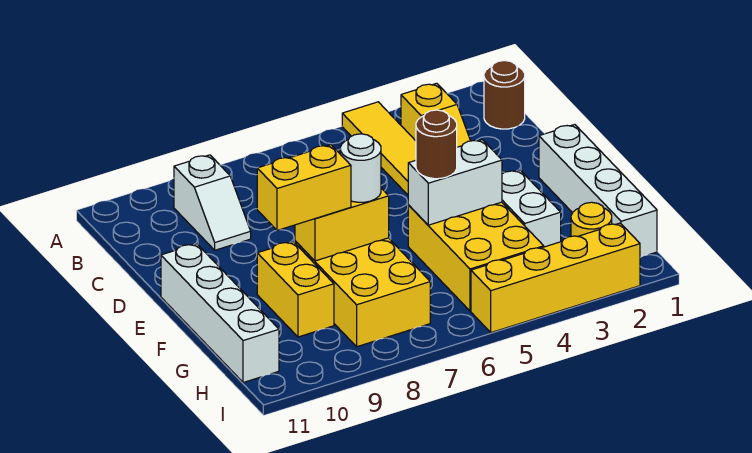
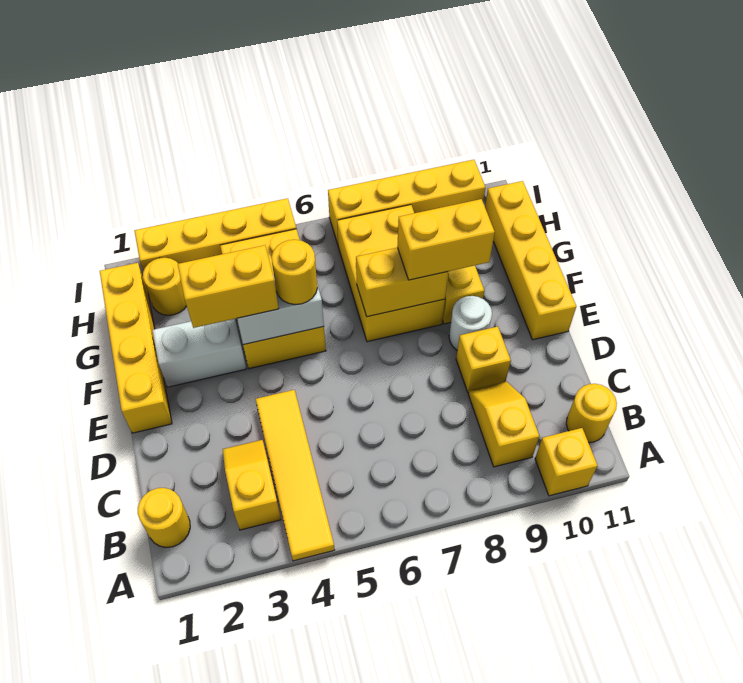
none -> yellow 1x1 brick [535,428,598,496]
brown 1x1 round brick [484,60,525,129] -> yellow 1x1 round brick [138,488,190,547]
white 1x2 slope [174,155,251,250] -> yellow 1x2 slope [468,381,539,467]
none -> yellow 1x1 round brick [566,384,617,443]
none -> yellow 1x1 brick [456,327,511,393]
white 1x4 brick [539,125,657,257] -> yellow 1x4 brick [100,263,172,433]
white 1x4 brick [161,244,279,383] -> yellow 1x4 brick [485,181,576,340]
white 1x2 brick [502,170,561,247] -> white 1x2 brick turned to [153,319,246,387]
none -> yellow 1x2 brick [178,245,279,328]
brown 1x1 round brick [416,110,457,179] -> yellow 1x1 round brick [272,240,317,304]
white 1x1 round brick [340,134,381,202] -> white 1x1 round brick moved to [449,296,492,350]
none -> yellow 1x4 brick [328,160,485,244]

